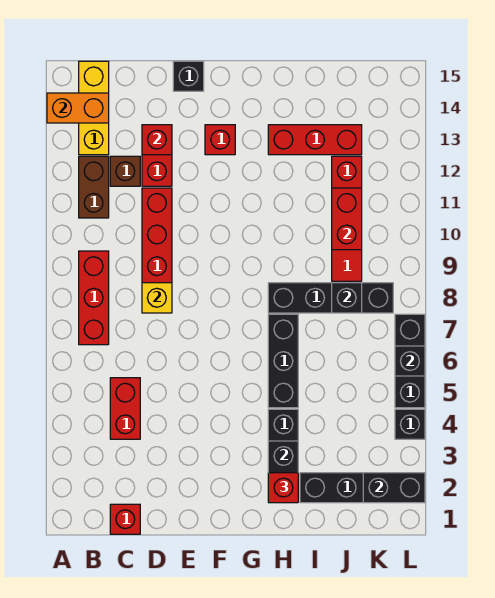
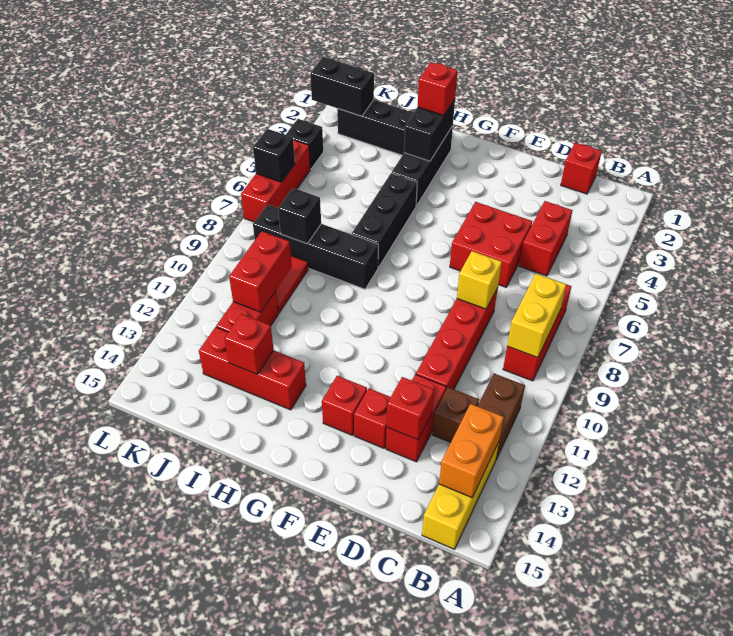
orange 1x2 brick [47,93,109,123] -> orange 1x2 brick turned to [439,404,504,498]
none -> yellow 1x2 brick [507,274,566,358]
none -> red 2x2 brick [450,202,532,287]
none -> red 1x1 brick [354,389,390,448]
black 1x1 brick [173,61,204,91] -> none
none -> red 1x1 brick [224,314,274,374]
black 1x3 brick [395,314,425,408] -> red 1x3 brick [241,140,310,222]

